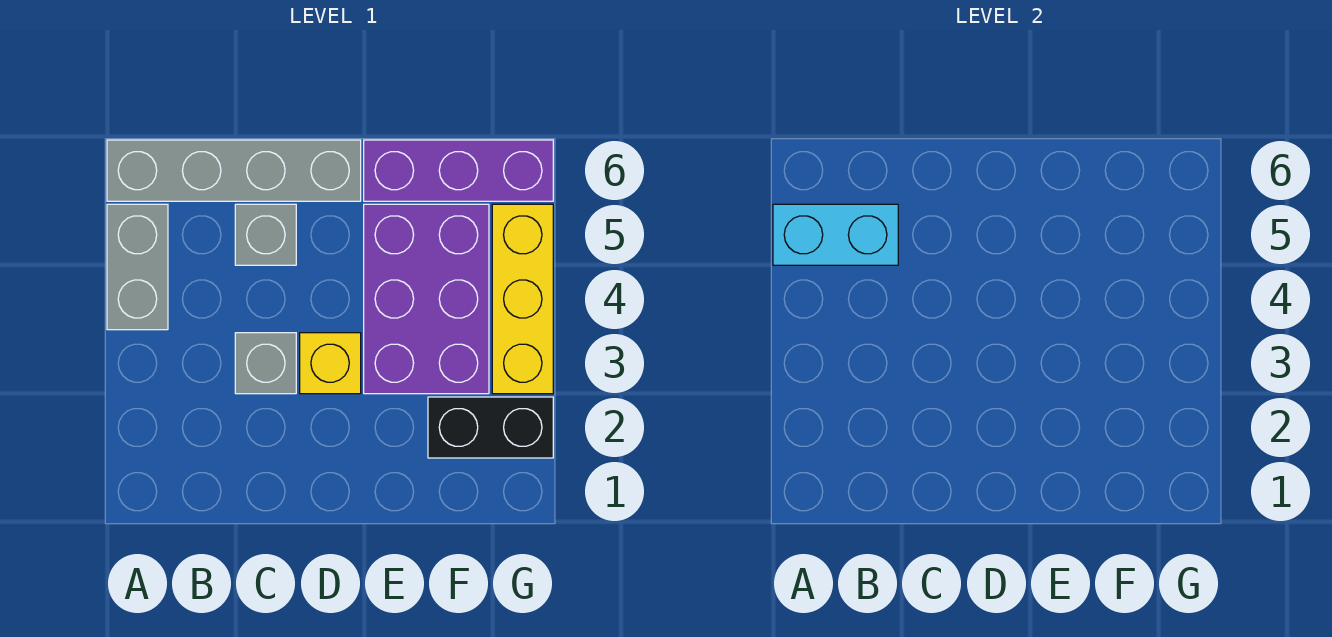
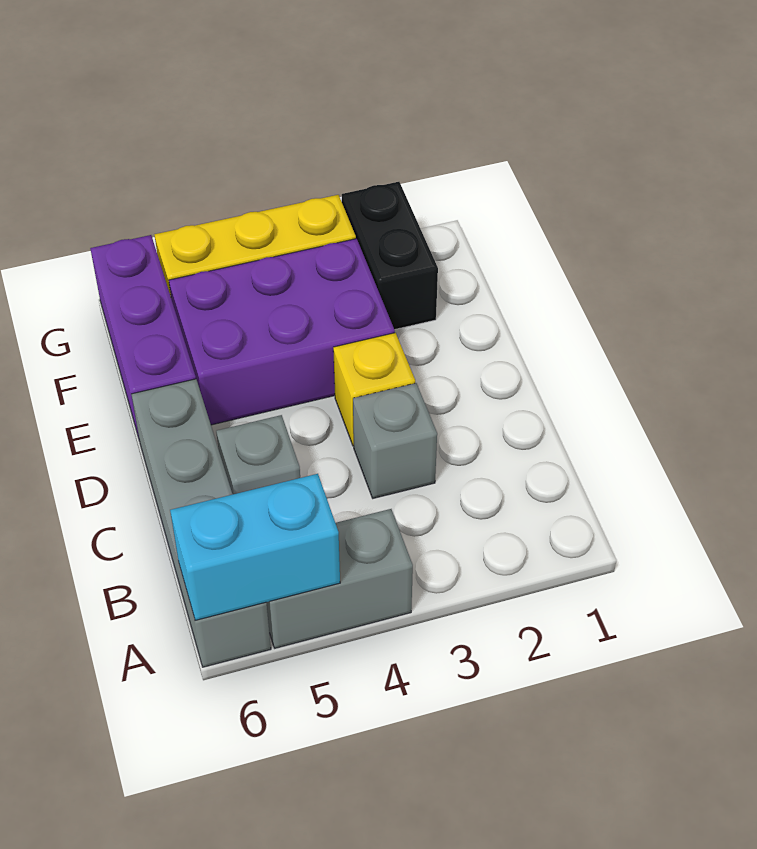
cyan 1x2 brick [773,204,898,265] -> cyan 1x2 brick turned to [170,474,340,620]

